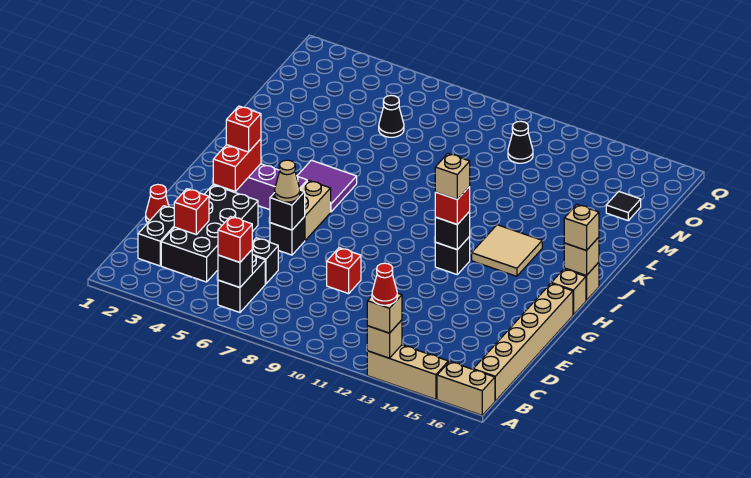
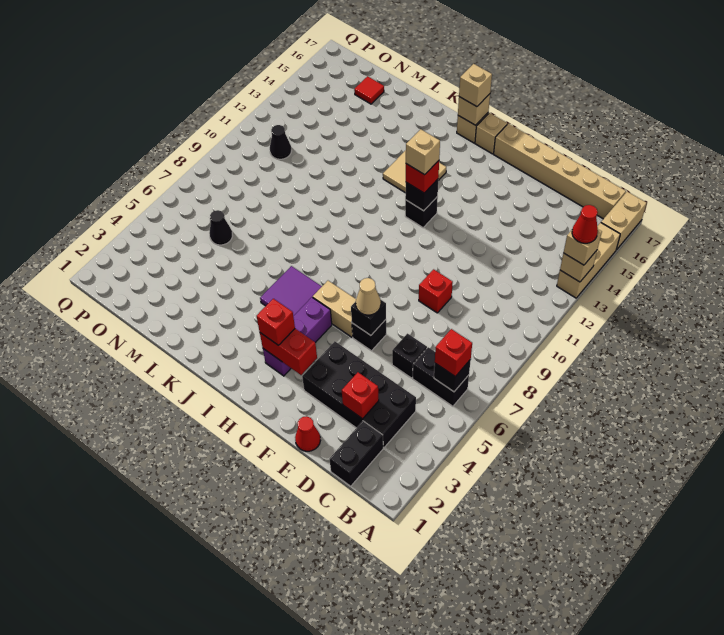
black 1x2 brick [138,206,174,266] -> black 1x2 brick turned to [329,421,383,486]
black 1x1 tile [606,192,641,220] -> red 1x1 tile [354,76,384,104]

